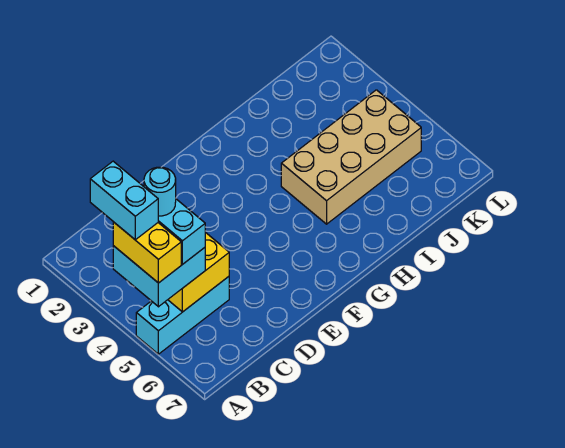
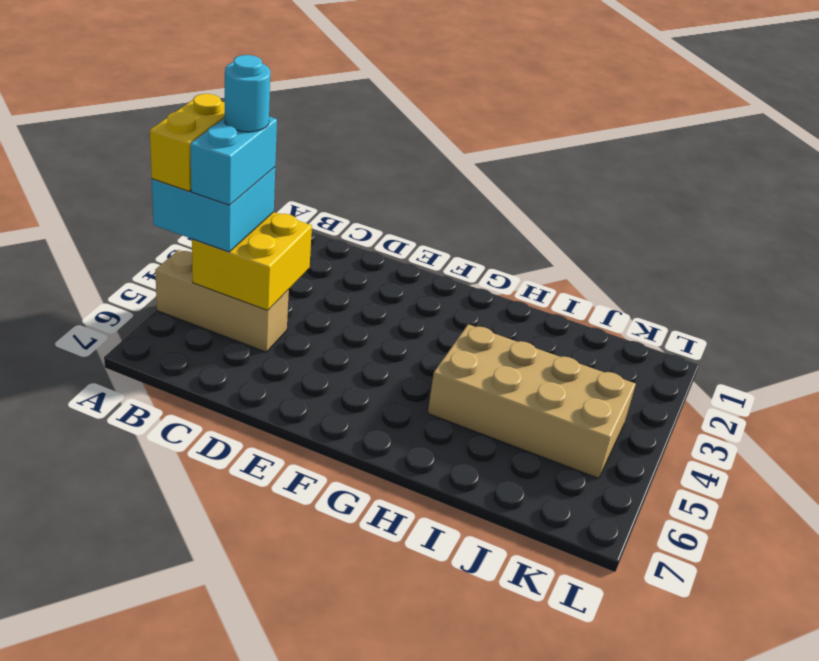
cyan 1x2 brick [90,161,158,240] -> none
cyan 1x3 brick [136,277,229,354] -> tan 1x3 brick [155,250,289,352]

